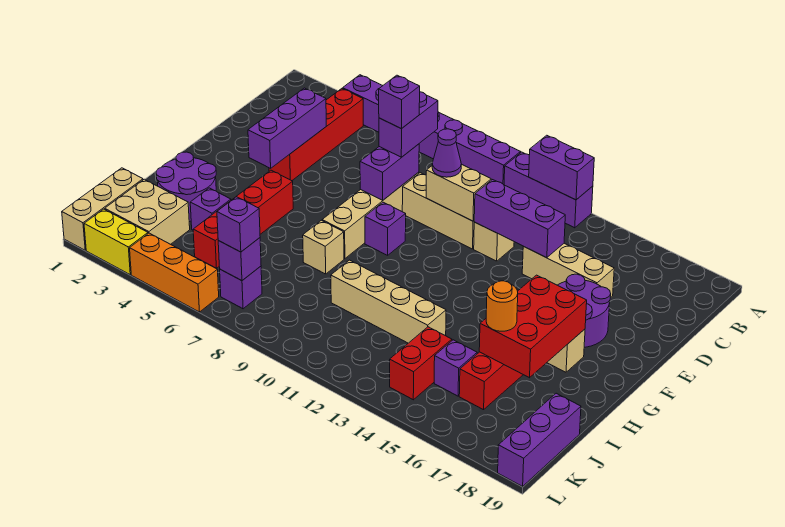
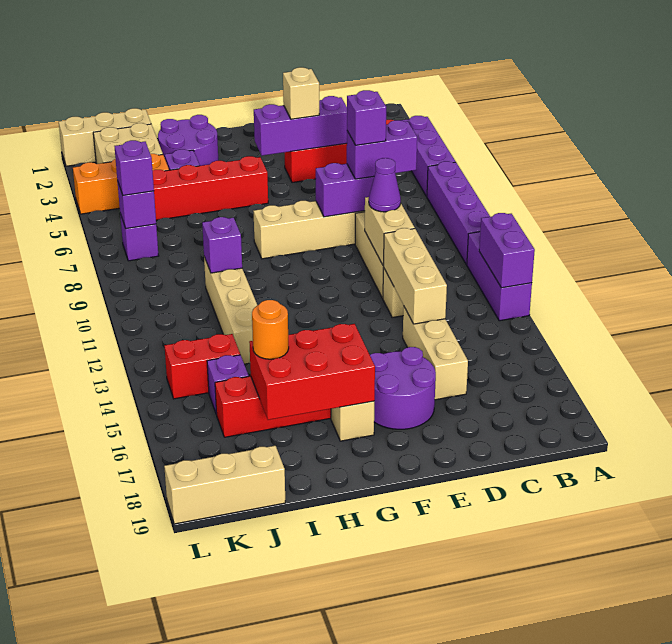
purple 1x3 brick [474,180,565,258] -> tan 1x3 brick [384,228,447,324]
purple 1x1 brick [365,202,406,255] -> purple 1x1 brick moved to [202,217,242,273]
tan 1x1 brick [303,220,344,274] -> tan 1x1 brick moved to [283,67,319,119]
purple 1x3 brick [498,393,581,486] -> tan 1x3 brick [164,446,285,524]
yellow 1x2 brick [84,209,148,275] -> none
orange 1x3 brick [130,233,219,312] -> orange 1x3 brick turned to [73,154,169,214]

